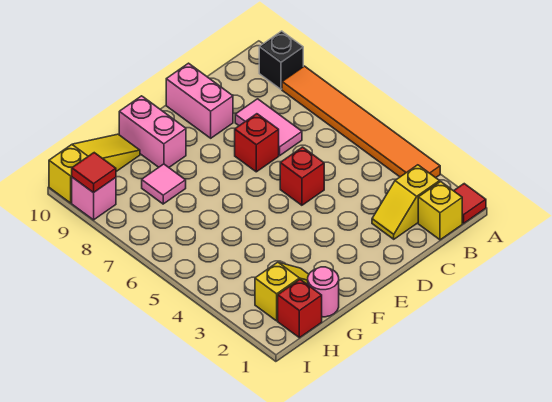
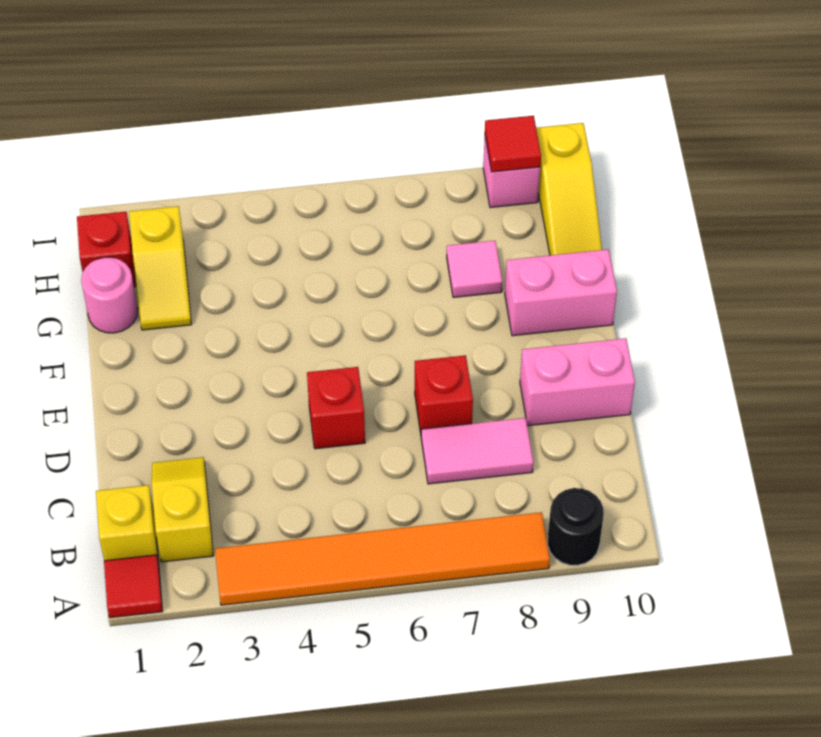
black 1x1 brick [259,31,303,89] -> black 1x1 round brick [548,488,604,565]

